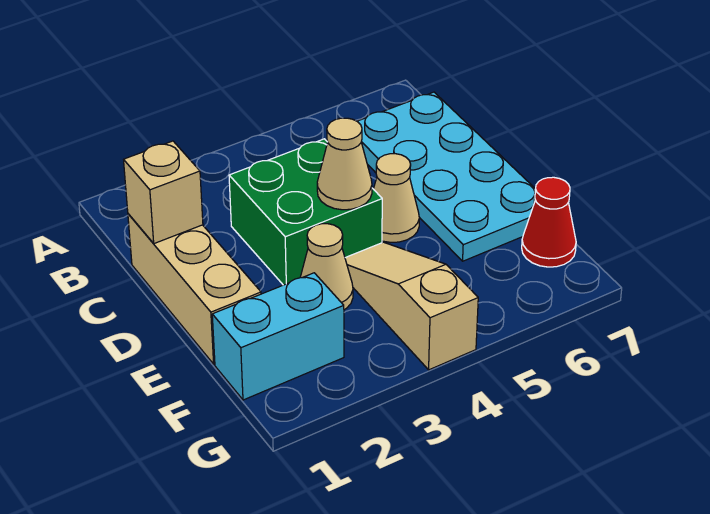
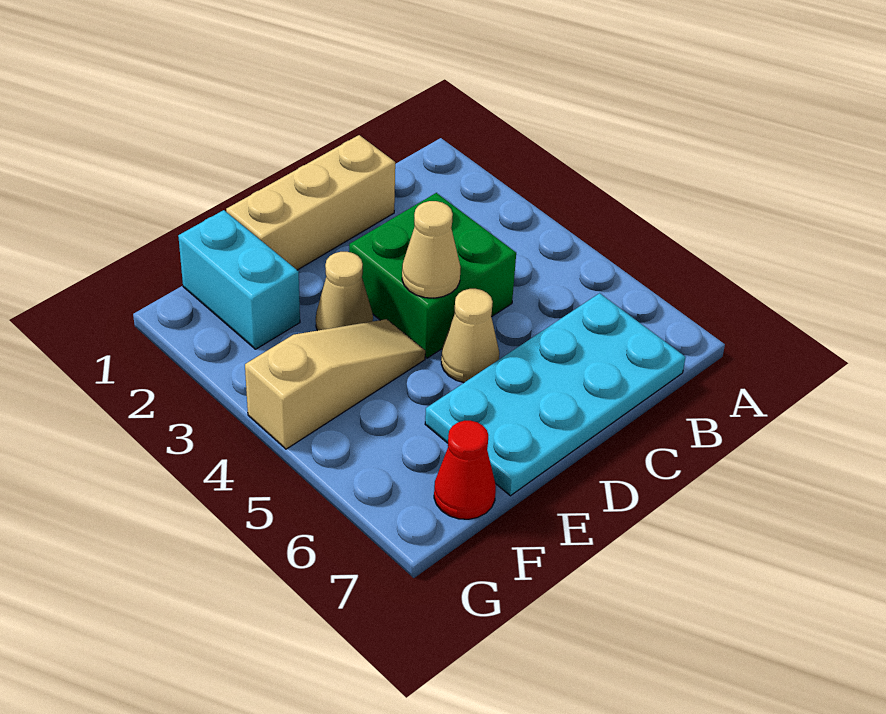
tan 1x1 brick [124,141,203,244] -> none

